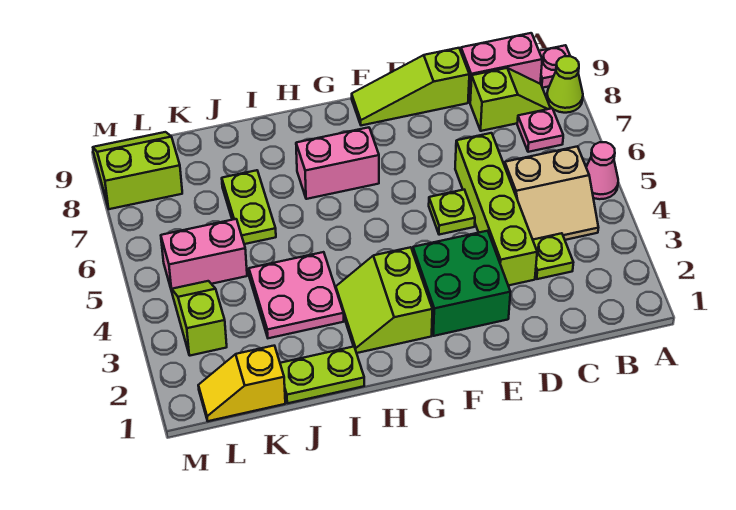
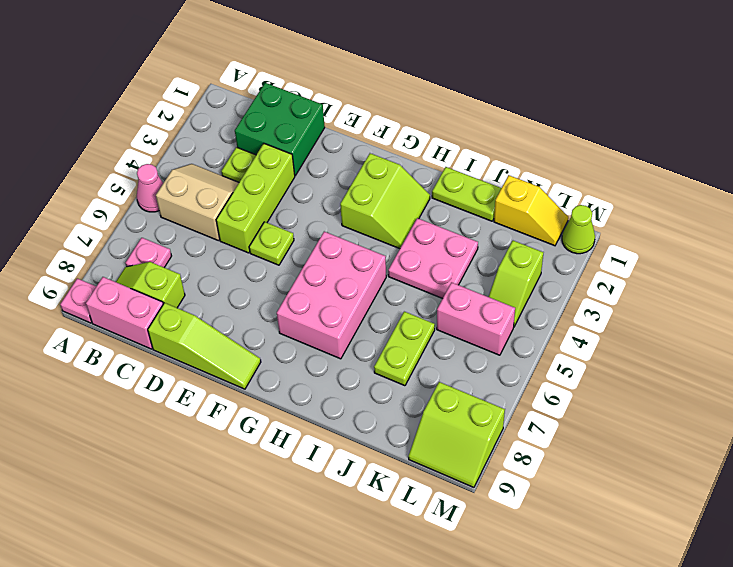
lime 1x1 cone [547,56,583,113] -> lime 1x1 cone moved to [562,205,595,254]
lime 1x4 brick [455,133,537,286] -> lime 1x3 brick [216,144,295,253]
green 2x2 brick [413,231,510,336] -> green 2x2 brick moved to [235,83,325,176]
pink 1x2 brick [296,127,379,199] -> pink 2x3 brick [277,232,386,359]

